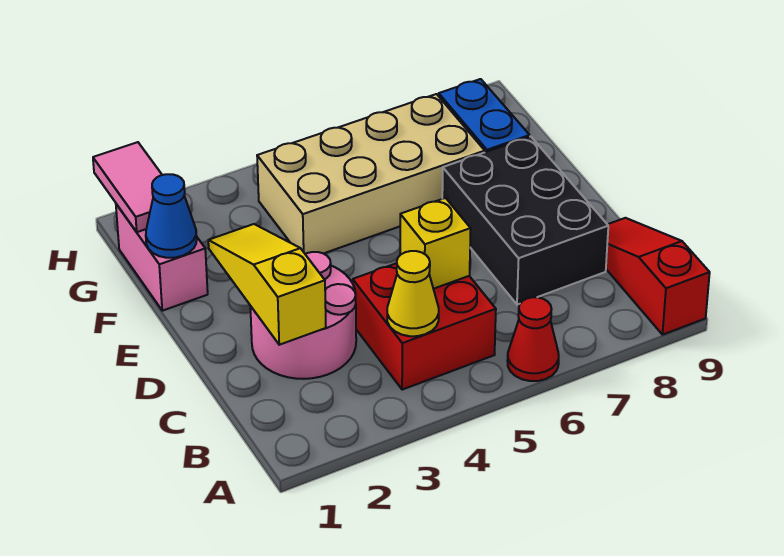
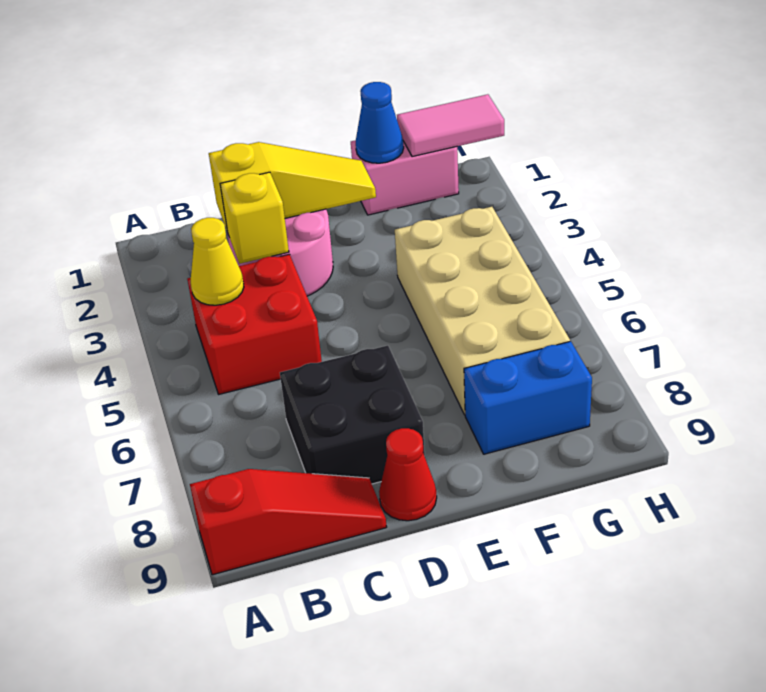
red 1x1 cone [507,297,559,381] -> red 1x1 cone moved to [379,428,437,521]
yellow 1x1 brick [400,198,471,289] -> yellow 1x1 brick moved to [220,172,289,264]
black 2x3 brick [442,136,608,304] -> black 2x2 brick [280,345,425,484]

